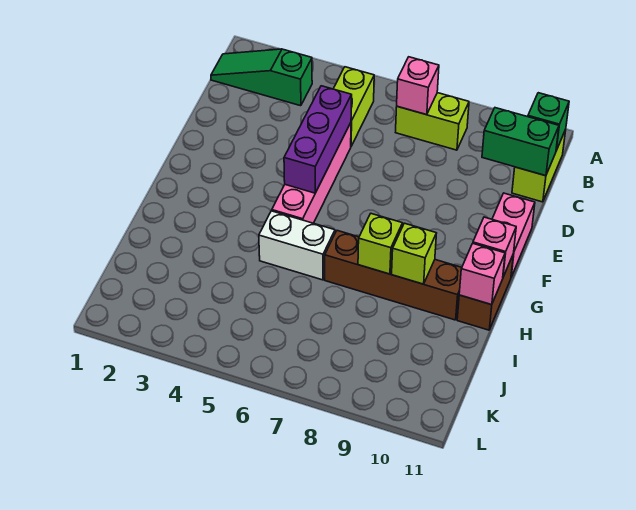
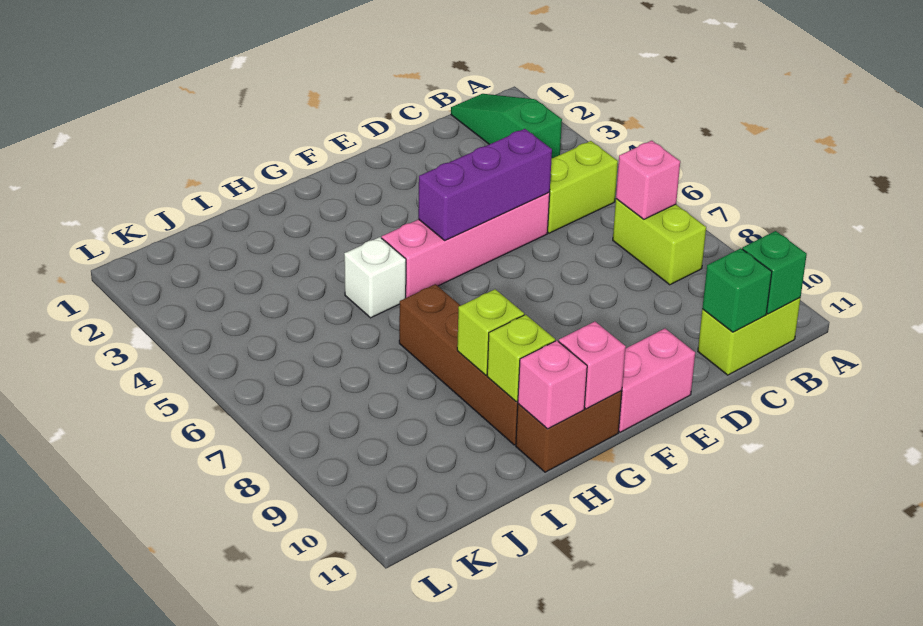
green 1x2 brick [482,108,559,176] -> green 1x1 brick [702,248,772,332]
white 1x2 brick [259,211,335,280] -> white 1x1 brick [344,237,406,318]
lime 1x1 brick [358,214,403,274] -> lime 1x1 brick moved to [487,315,555,402]

